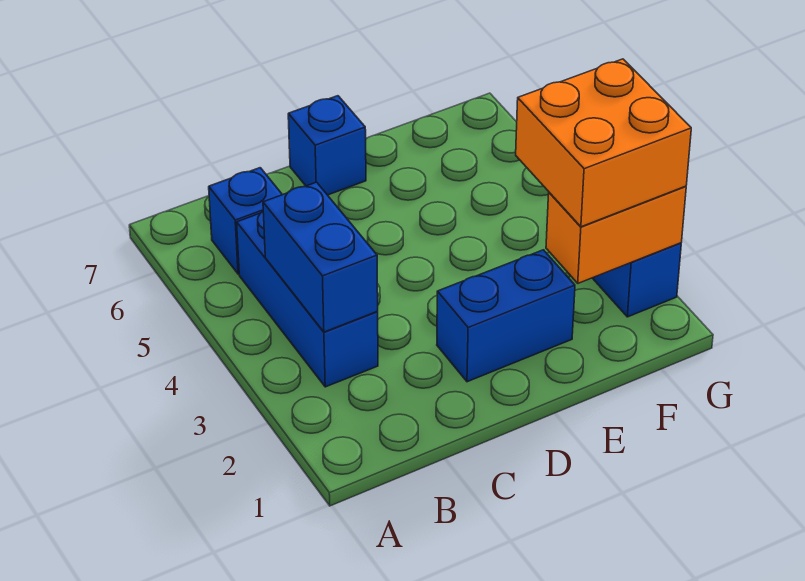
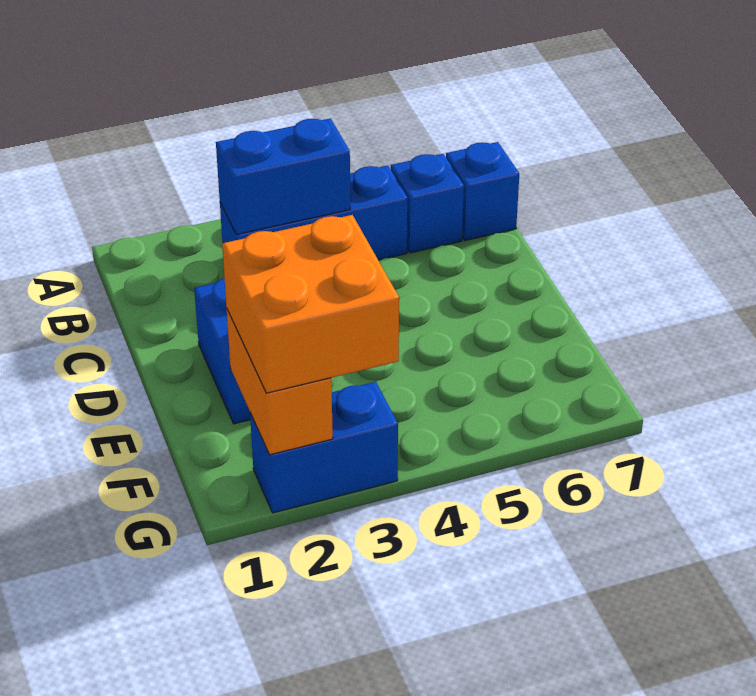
blue 1x1 brick [288,96,366,195] -> blue 1x1 brick moved to [446,142,519,240]

